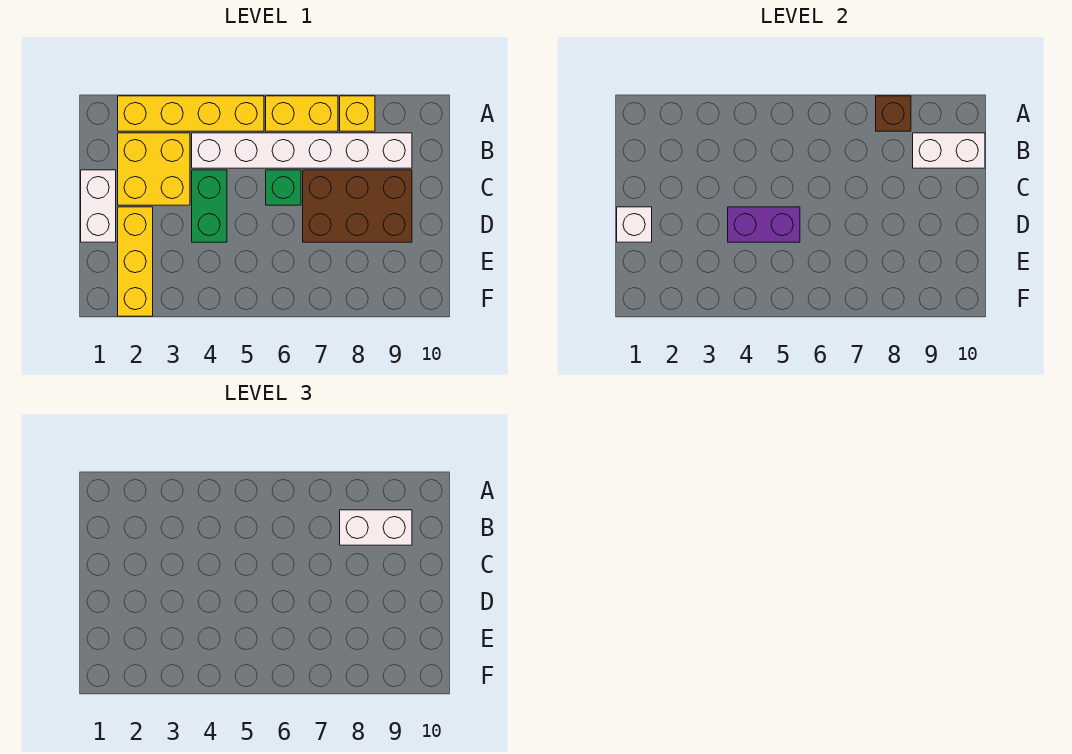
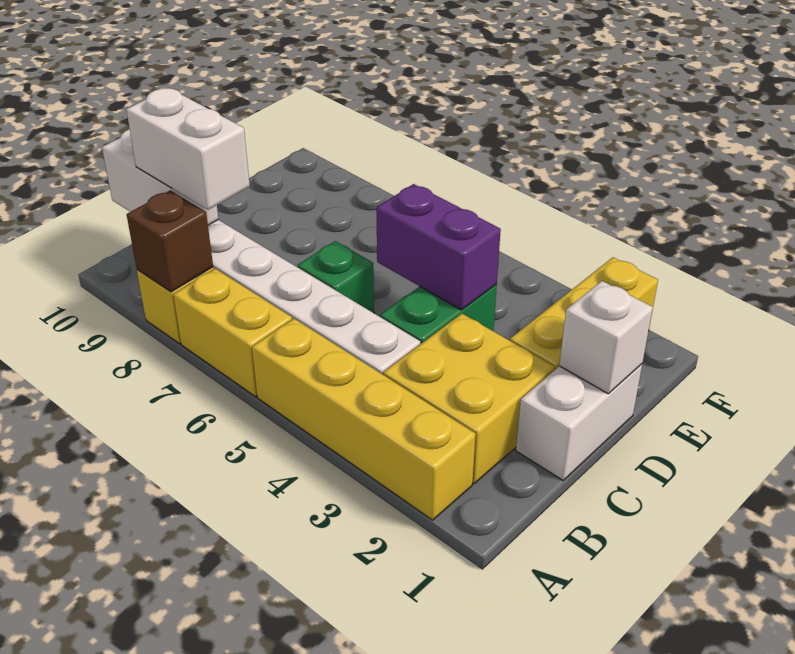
brown 2x3 brick [303,170,412,242] -> none

